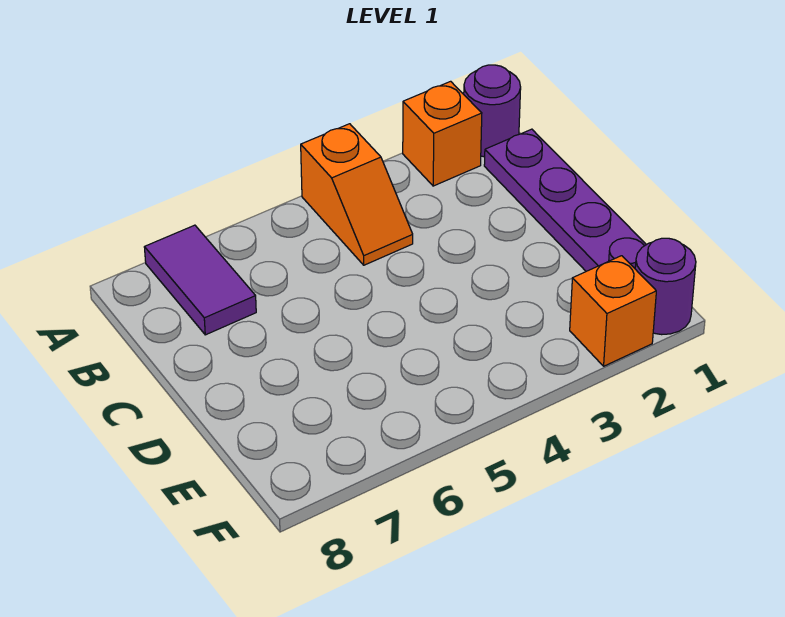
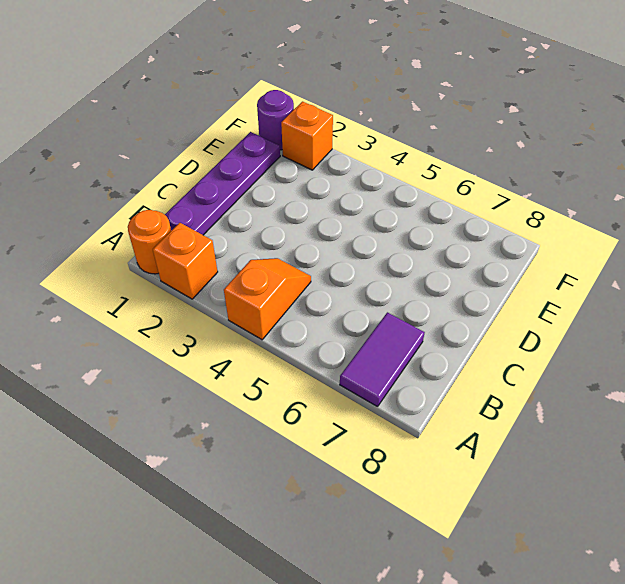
purple 1x1 round brick [464,65,521,157] -> orange 1x1 round brick [128,210,171,274]

